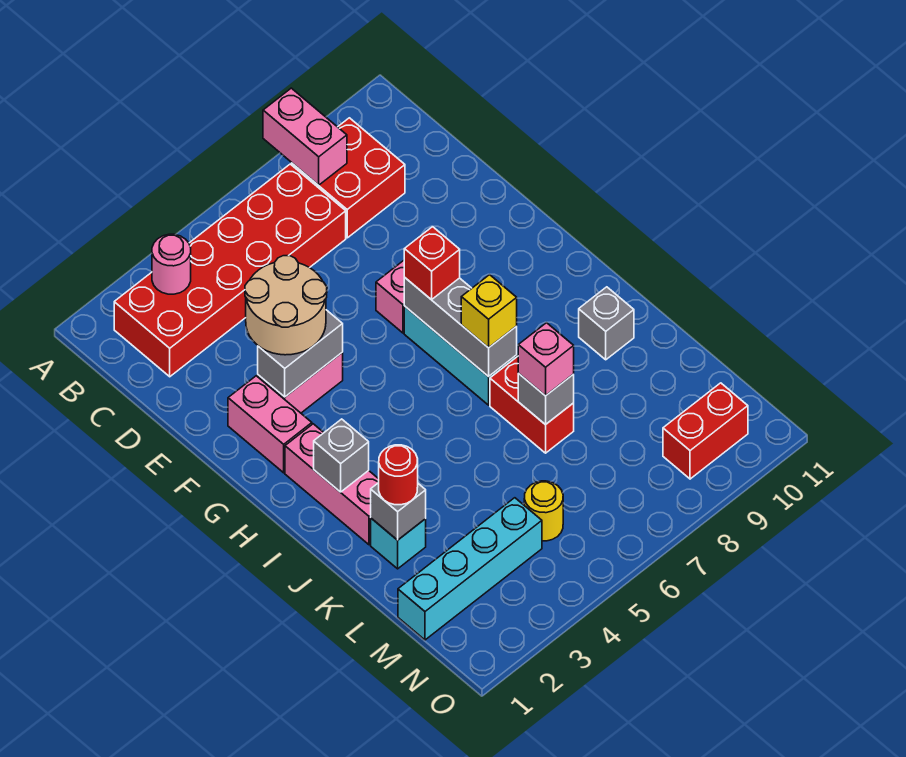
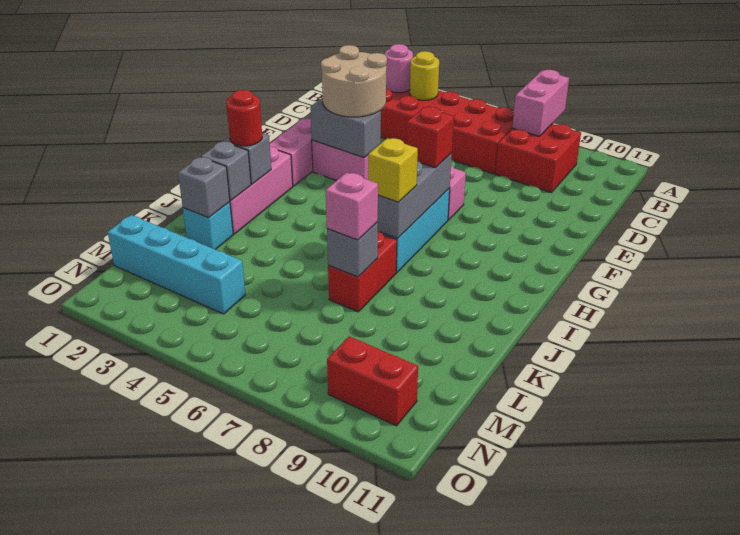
grey 1x1 brick [579,287,634,360] -> grey 1x1 brick moved to [201,141,251,201]
red 1x1 round brick [378,445,418,505] -> red 1x1 round brick moved to [226,90,262,146]
yellow 1x1 round brick [524,481,563,541] -> yellow 1x1 round brick moved to [410,51,439,100]

